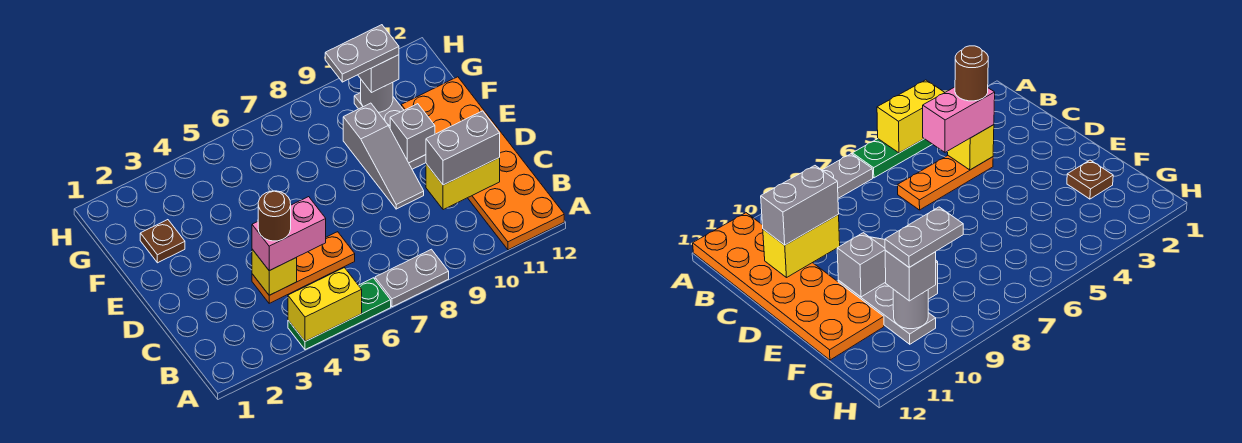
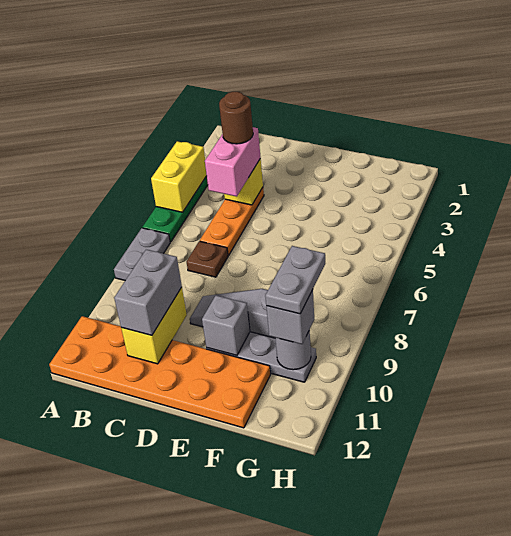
brown 1x1 plate [140,220,185,263] -> brown 1x1 plate moved to [187,241,228,277]

